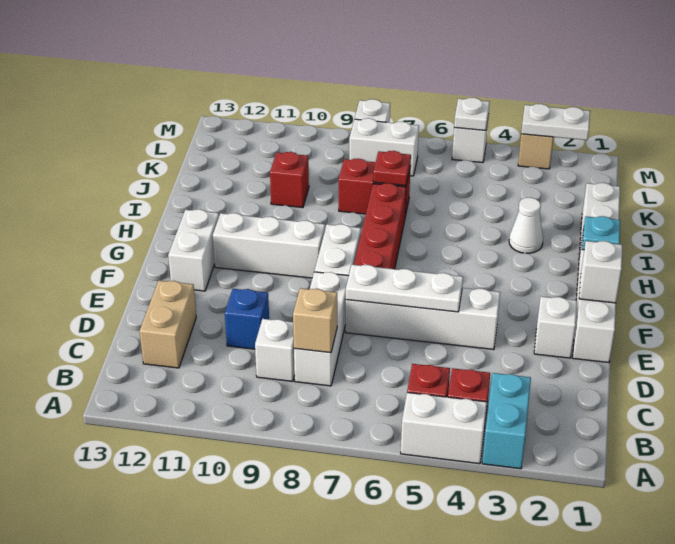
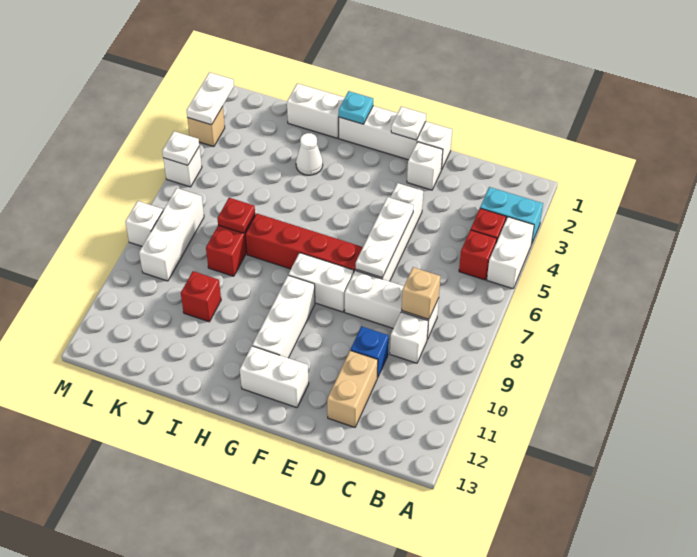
tan 1x2 brick [139,281,196,368] -> tan 1x2 brick turned to [327,350,378,427]
white 1x1 brick [579,241,623,303] -> white 1x1 plate [391,107,426,140]
white 1x2 brick [349,118,419,176] -> white 1x3 brick [139,188,204,281]

